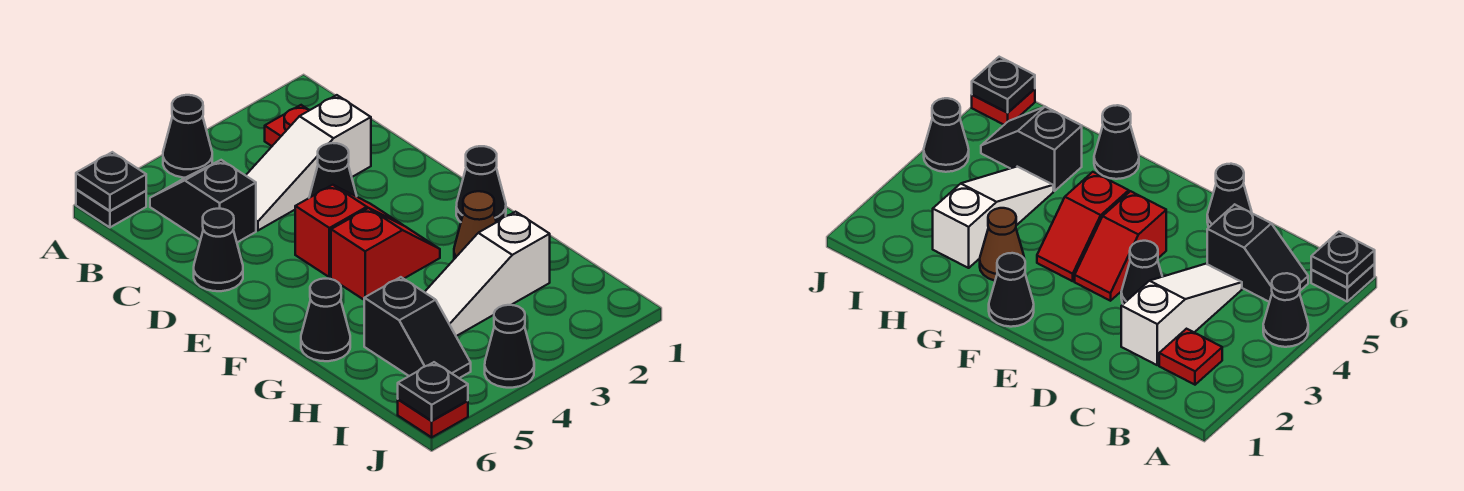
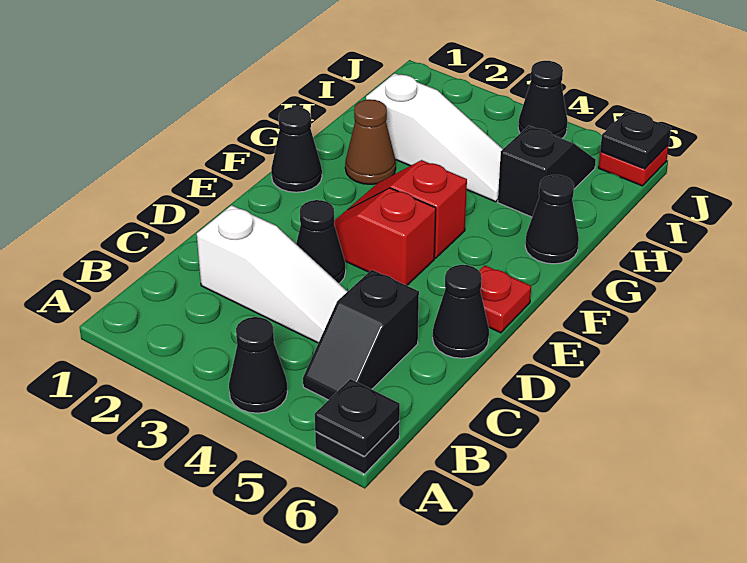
red 1x1 plate [265,105,309,146] -> red 1x1 plate moved to [479,265,531,333]

